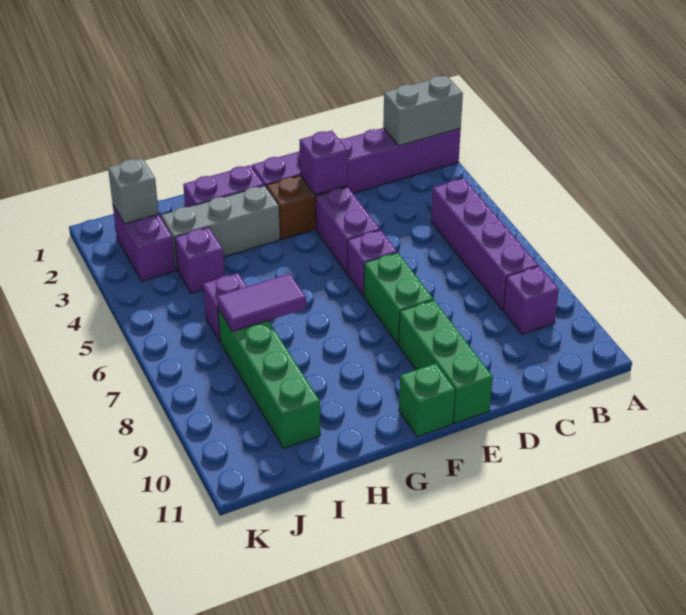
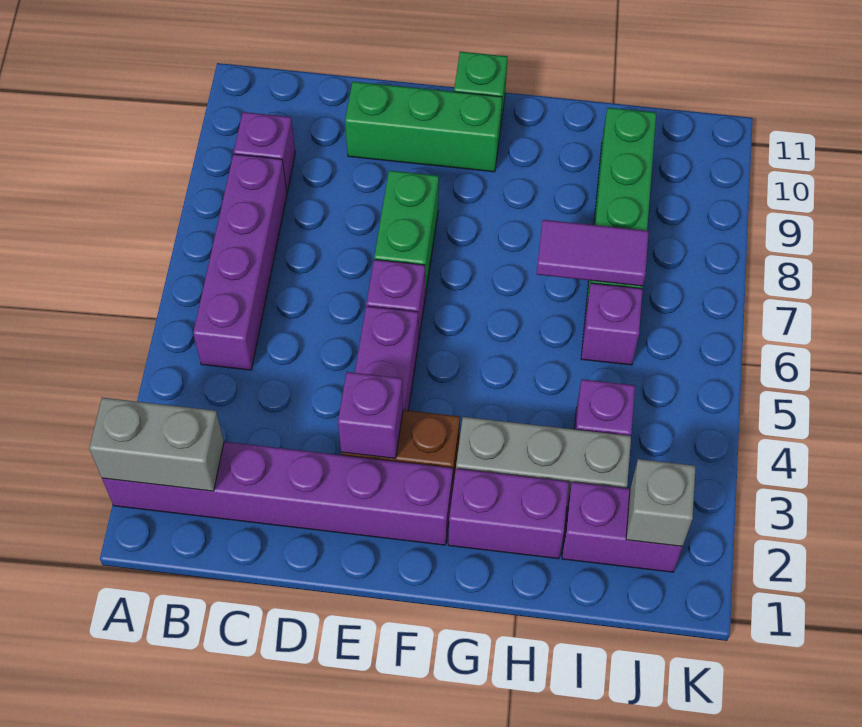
green 1x3 brick [399,300,493,424] -> green 1x3 brick turned to [345,82,502,172]
purple 1x2 brick [113,205,175,281] -> purple 1x2 brick turned to [562,482,682,572]

